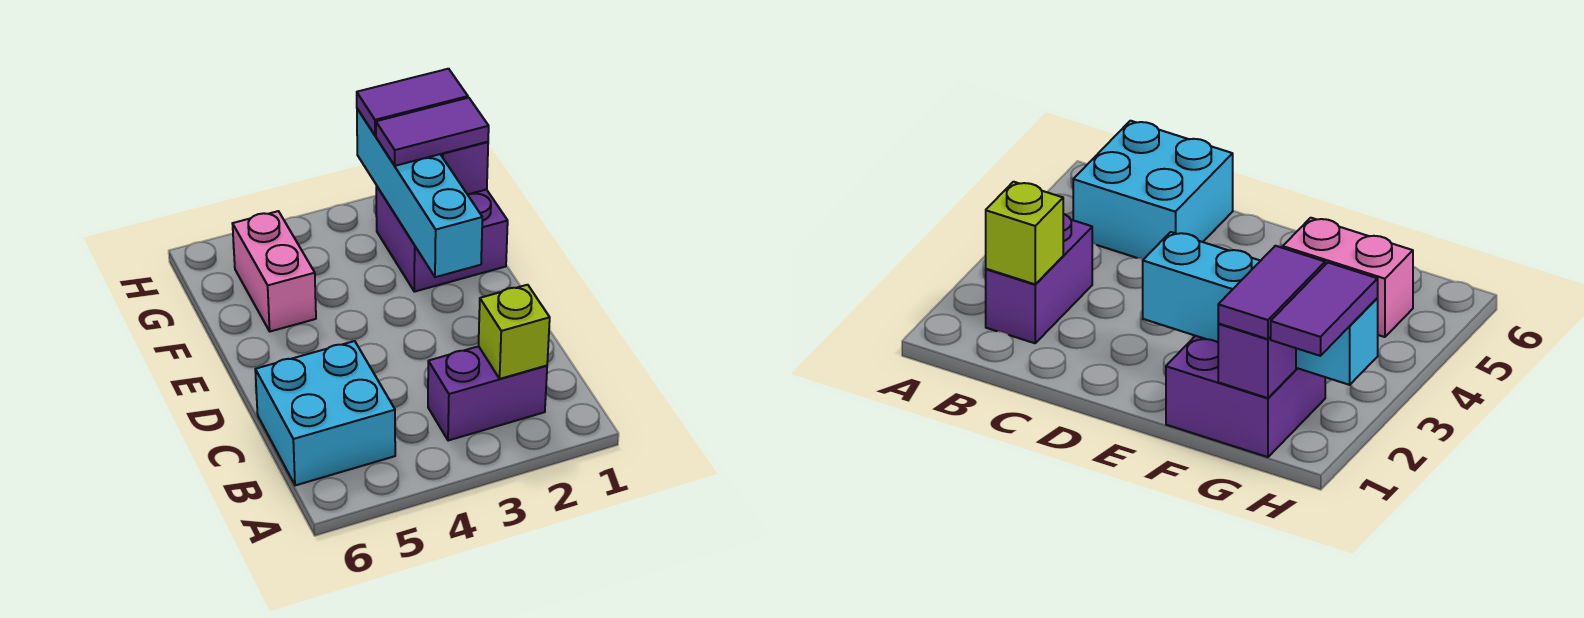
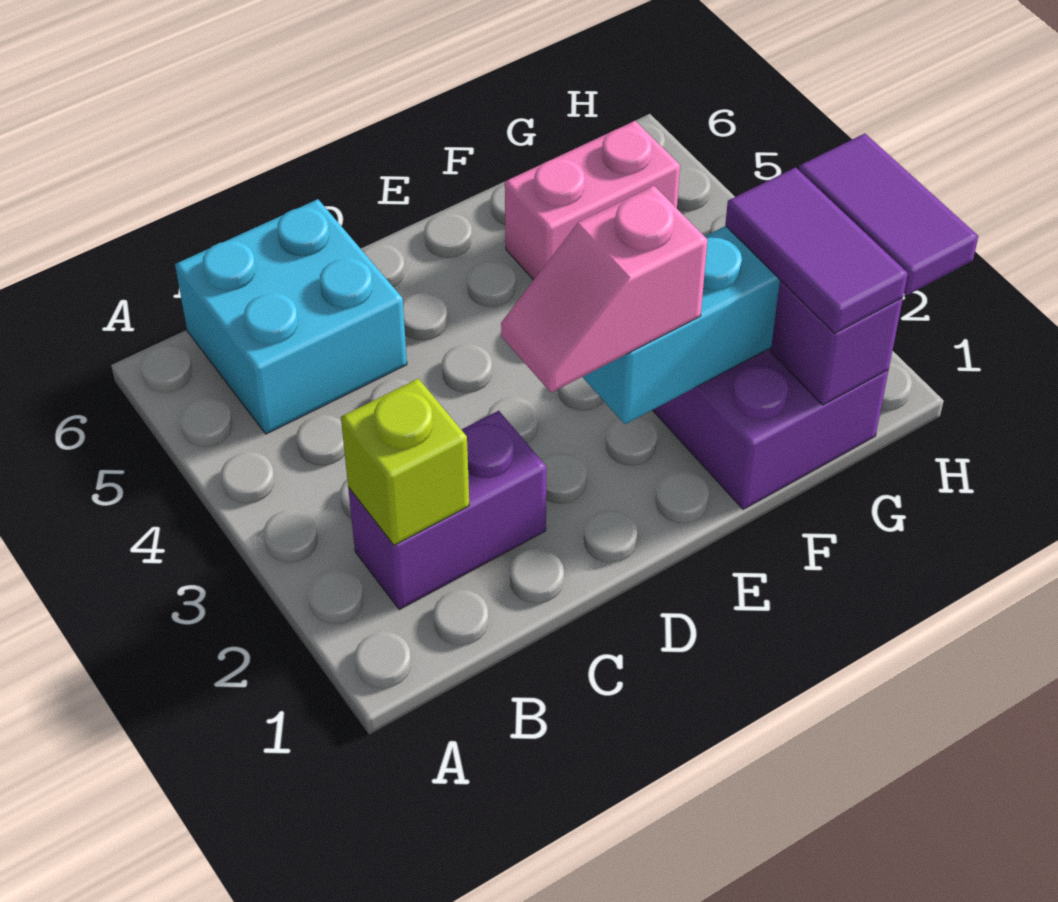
purple 1x2 brick [428,346,547,441] -> purple 1x2 brick turned to [348,411,546,609]
none -> pink 1x2 slope [501,186,708,393]

